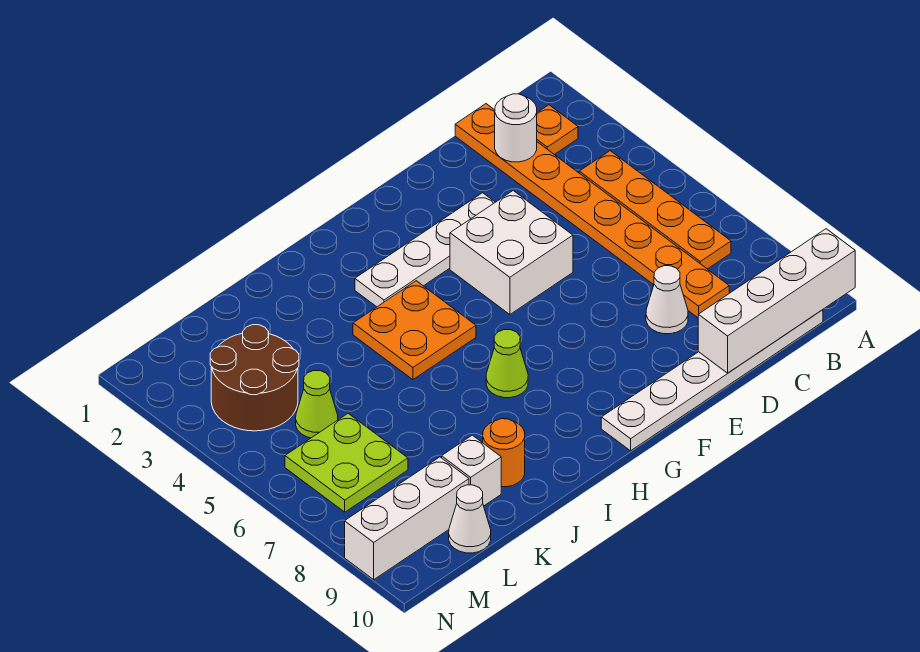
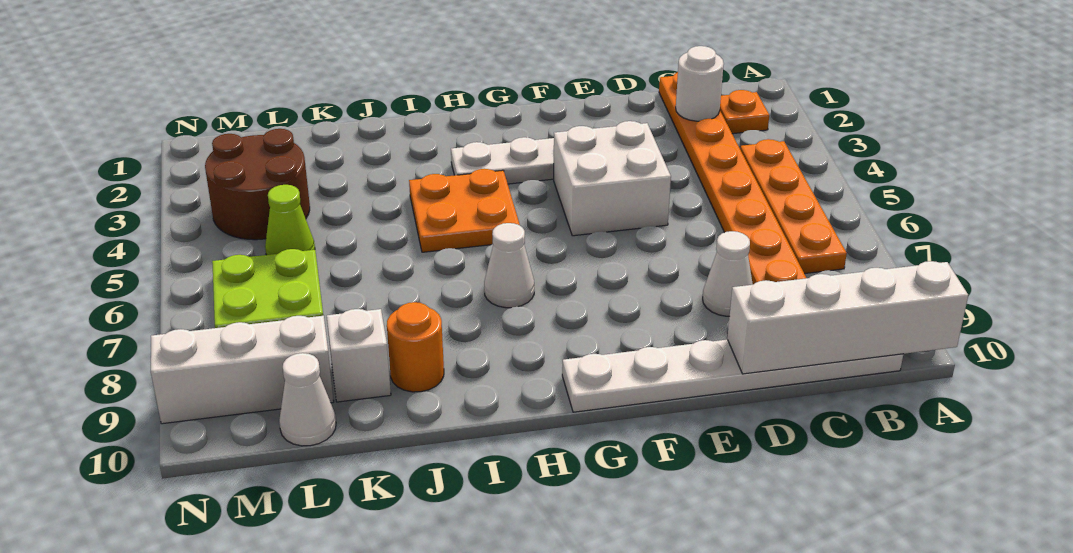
lime 1x1 cone [486,330,528,398] -> white 1x1 cone [484,223,534,308]

